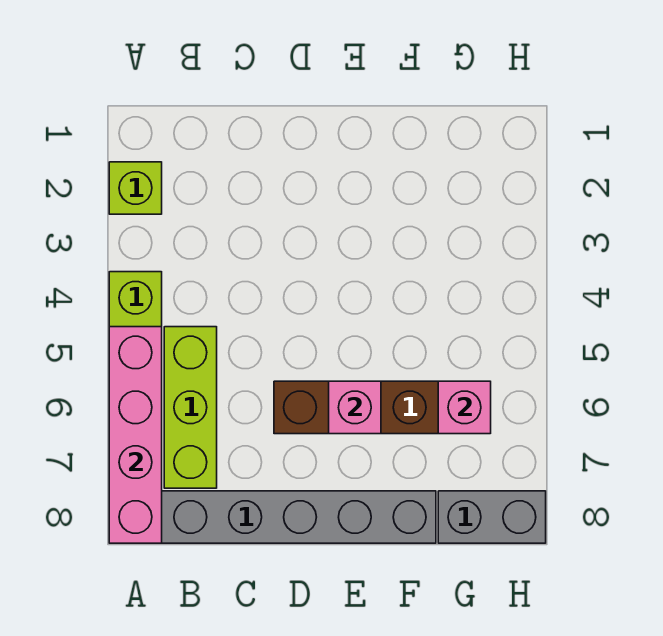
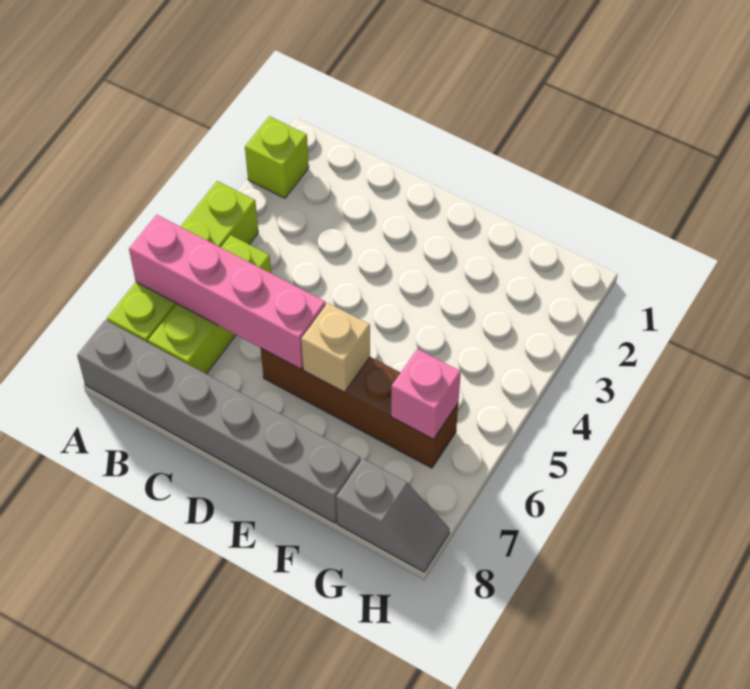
pink 1x4 brick [109,327,162,543] -> pink 1x4 brick turned to [129,215,326,369]
pink 1x1 brick [329,381,381,434] -> tan 1x1 brick [301,303,370,392]
grey 1x2 brick [438,491,546,543] -> grey 1x2 slope [336,459,450,572]

